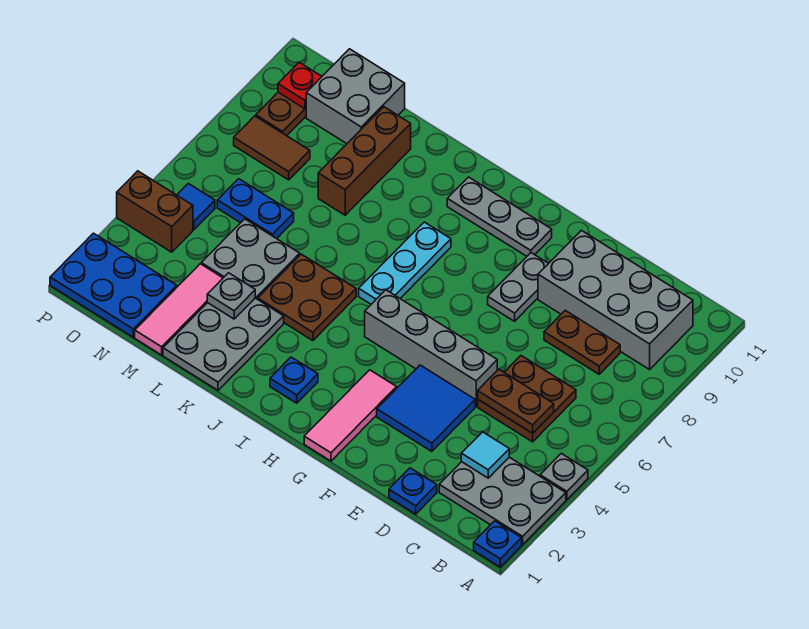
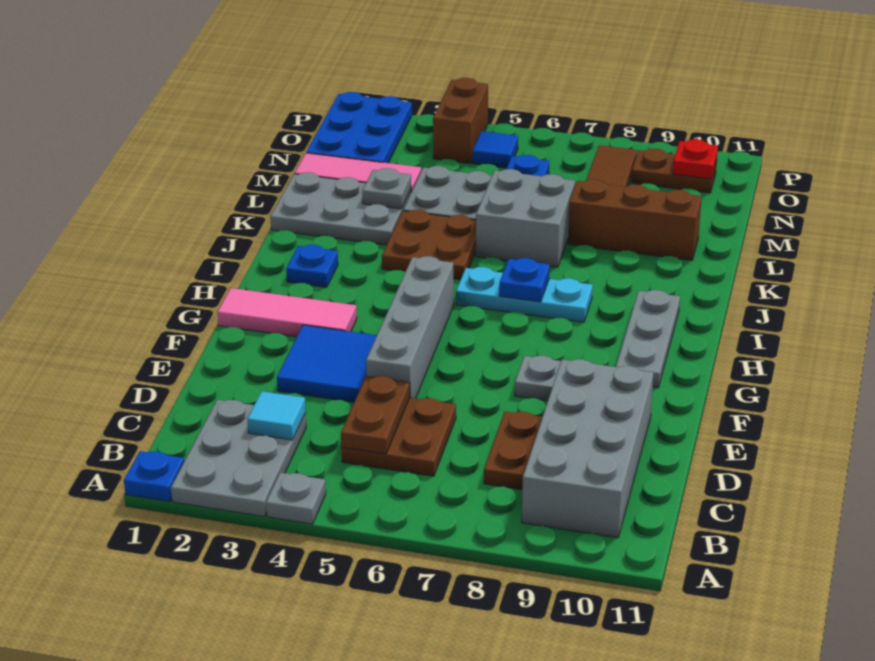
blue 1x1 plate [389,468,437,514] -> blue 1x1 plate moved to [499,258,550,302]
grey 2x2 brick [306,49,405,144] -> grey 2x2 brick moved to [476,169,575,267]

